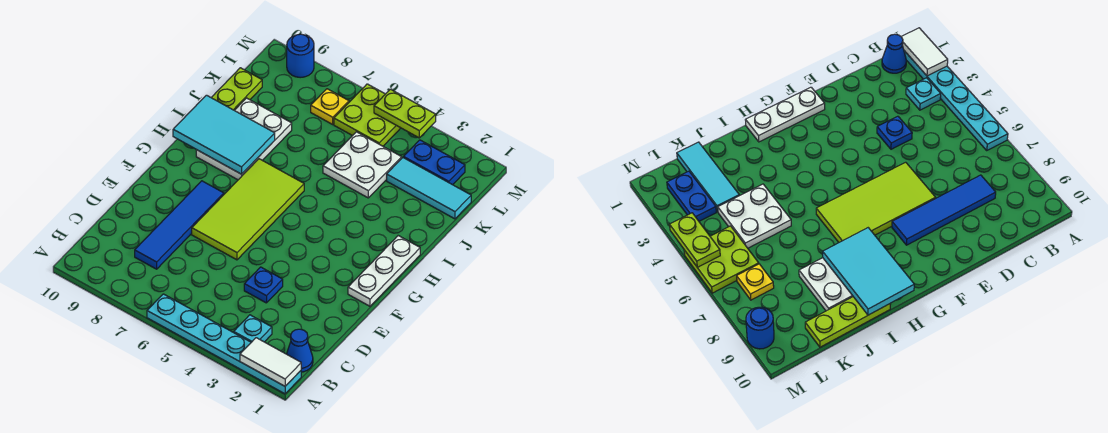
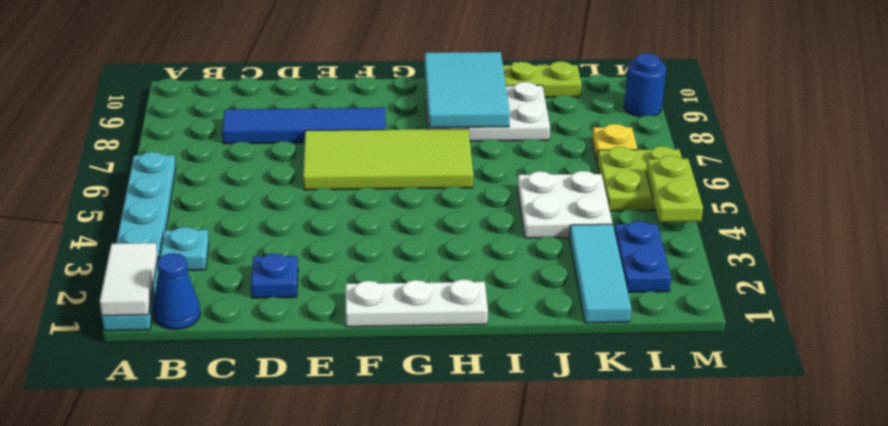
blue 1x1 plate [244,267,283,303] -> blue 1x1 plate moved to [251,253,298,298]

